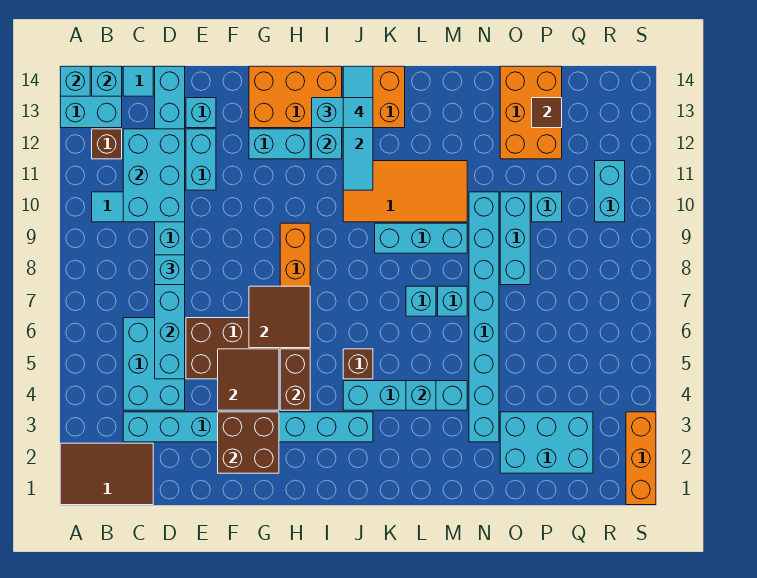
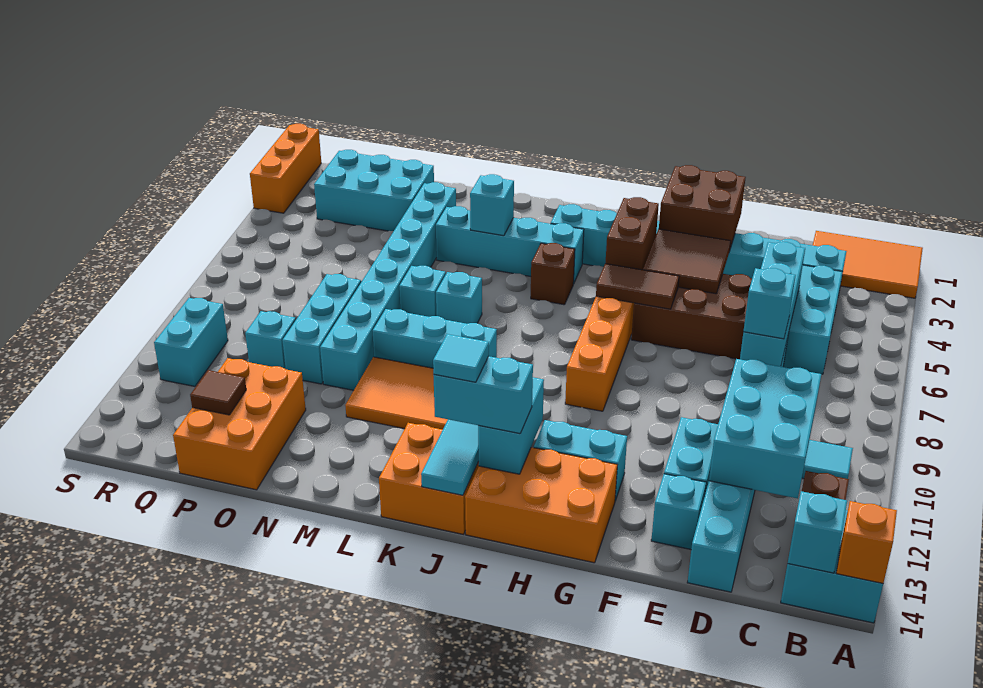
brown 2x3 tile [60,443,153,505] -> orange 2x3 tile [813,231,923,298]
cyan 1x1 brick [60,66,90,96] -> orange 1x1 brick [836,501,897,583]
cyan 1x1 tile [123,66,153,96] -> none
brown 2x2 tile [249,286,310,348] -> brown 1x2 tile [596,264,679,309]

